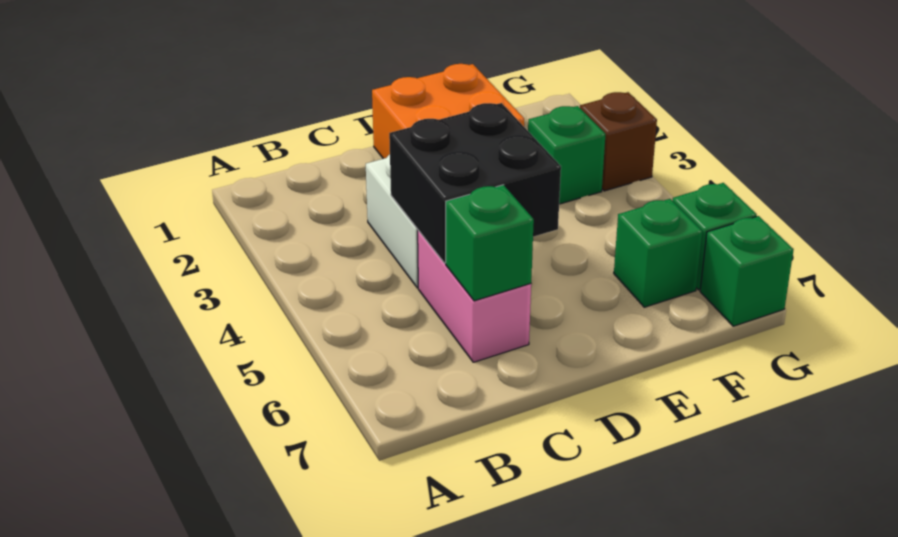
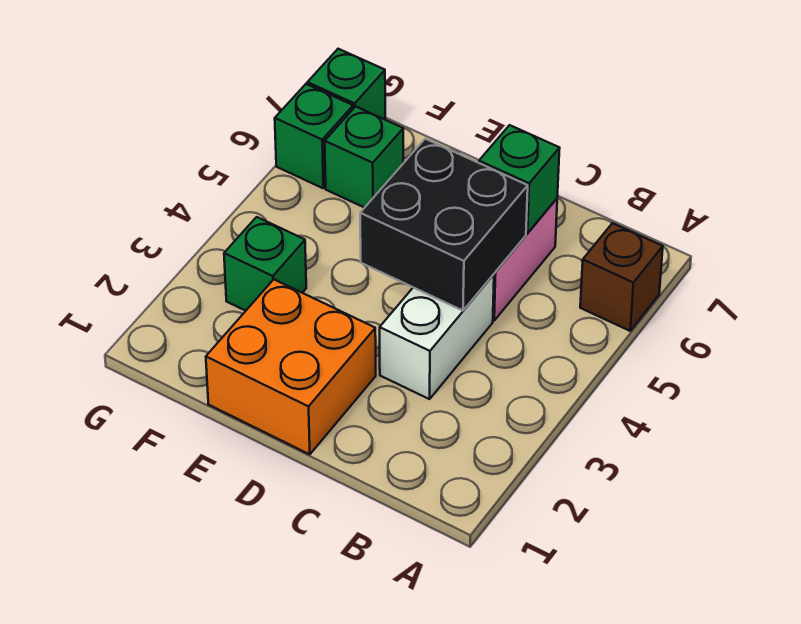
brown 1x1 brick [580,92,657,191] -> brown 1x1 brick moved to [580,223,663,331]

